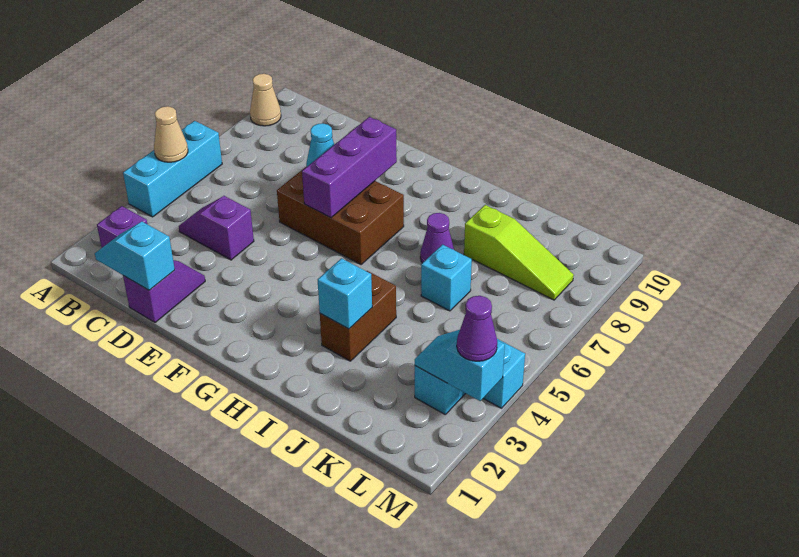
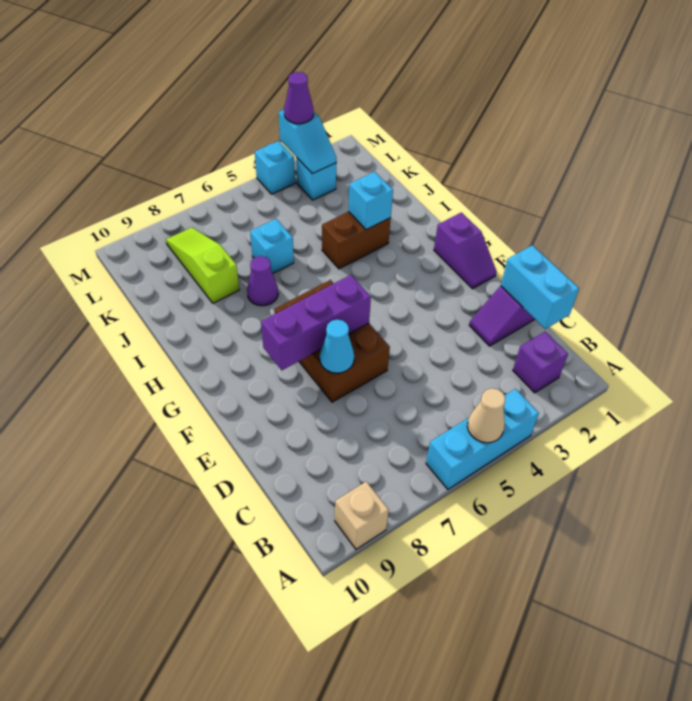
tan 1x1 cone [250,74,281,126] -> tan 1x1 brick [335,482,389,549]
cyan 1x2 slope [95,222,175,290] -> cyan 1x2 brick [501,245,579,329]
purple 1x2 slope [179,196,254,260] -> purple 1x2 slope moved to [434,213,497,289]

